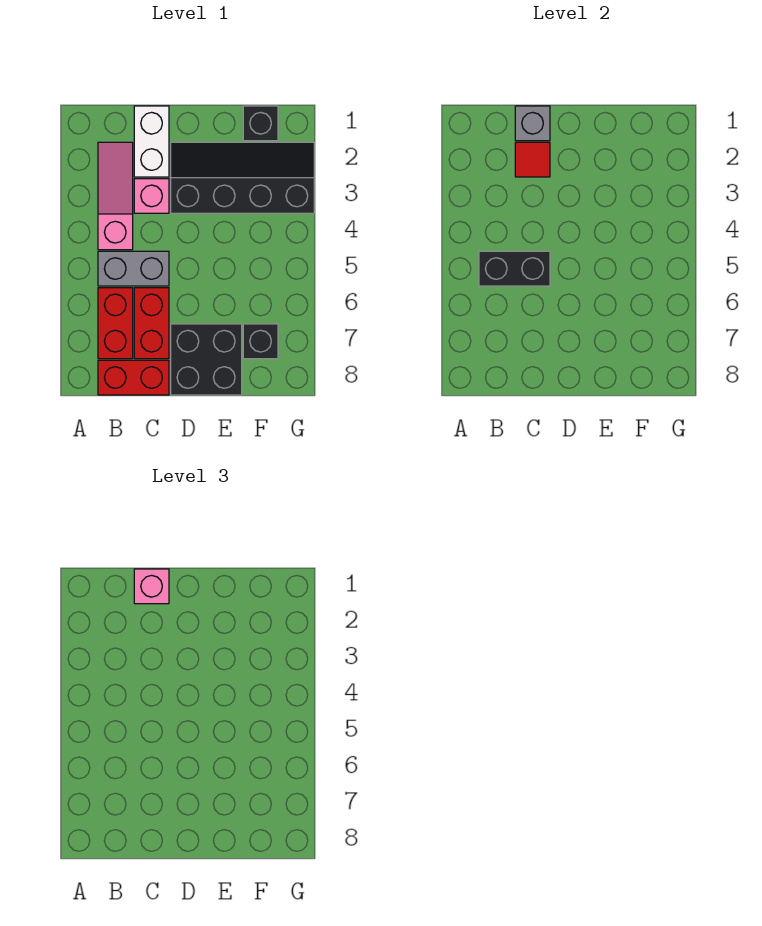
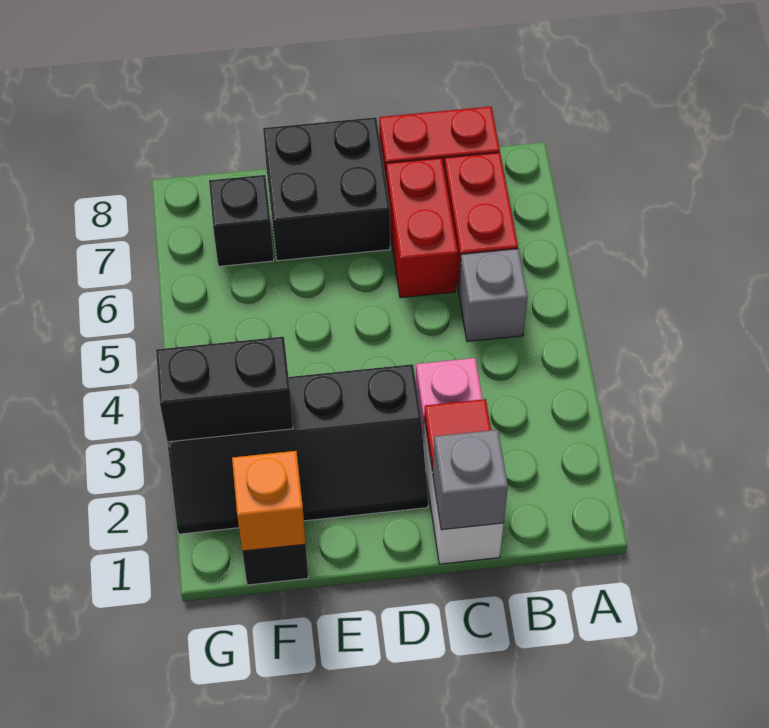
pink 1x3 slope [98,142,133,250] -> none
grey 1x2 brick [98,251,169,286] -> grey 1x1 brick [459,249,528,342]
black 1x2 brick [479,251,550,286] -> black 1x2 brick moved to [156,337,293,442]
pink 1x1 brick [134,569,169,604] -> none
none -> orange 1x1 brick [232,451,306,551]

